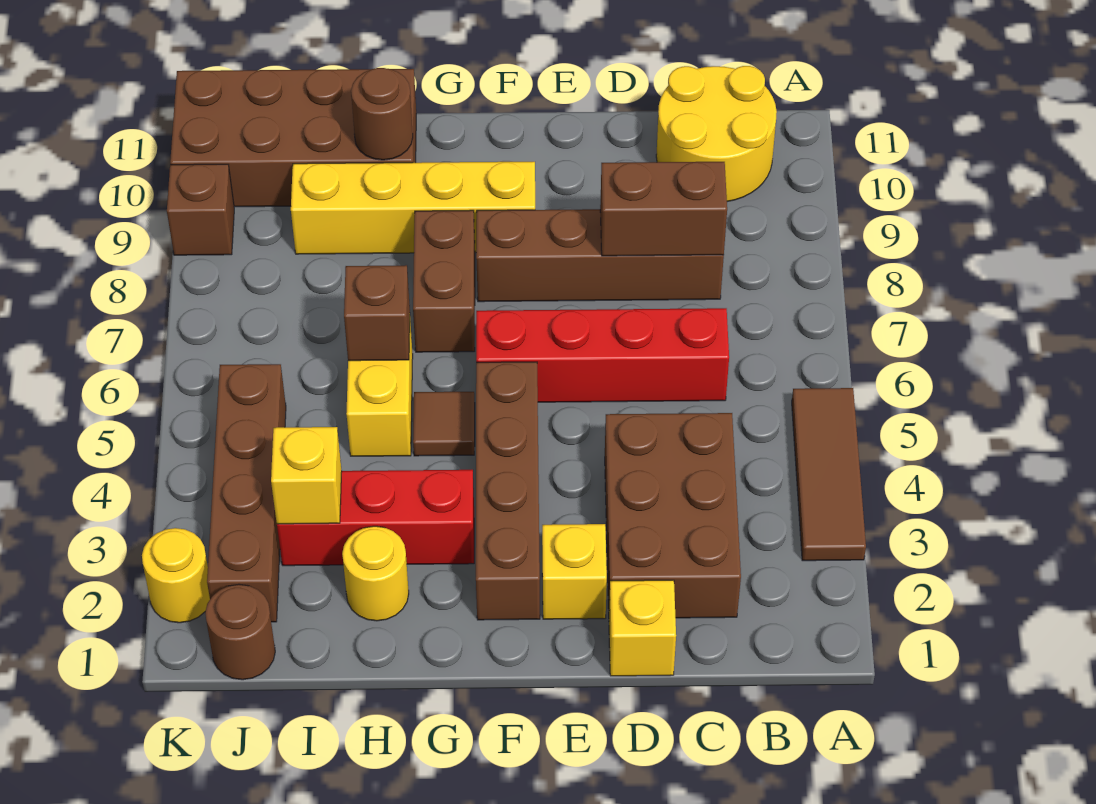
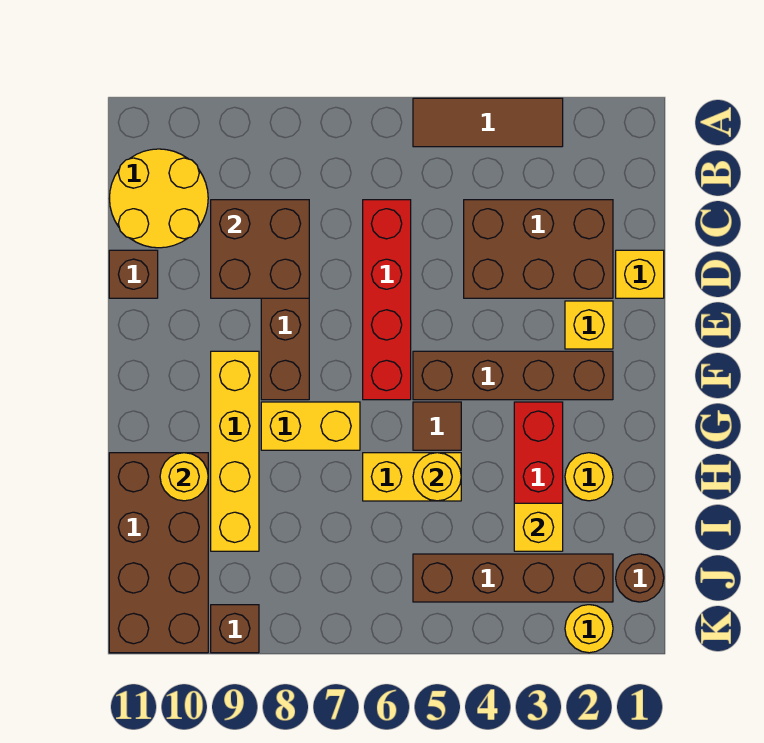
brown 1x2 brick [600,162,727,256] -> brown 2x2 brick [211,200,309,298]
brown 1x2 brick [413,210,475,352] -> yellow 1x2 brick [261,402,360,450]
none -> yellow 1x1 round brick [413,453,461,501]
brown 1x1 brick [344,265,410,361] -> brown 1x1 brick moved to [109,250,158,298]
brown 1x1 round brick [351,68,413,160] -> yellow 1x1 round brick [160,453,208,501]

